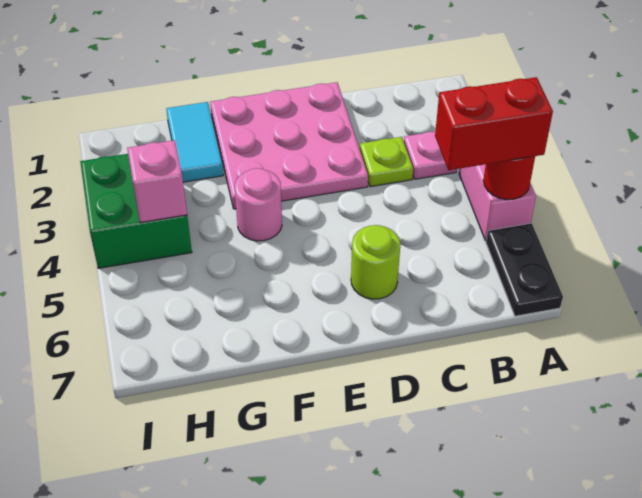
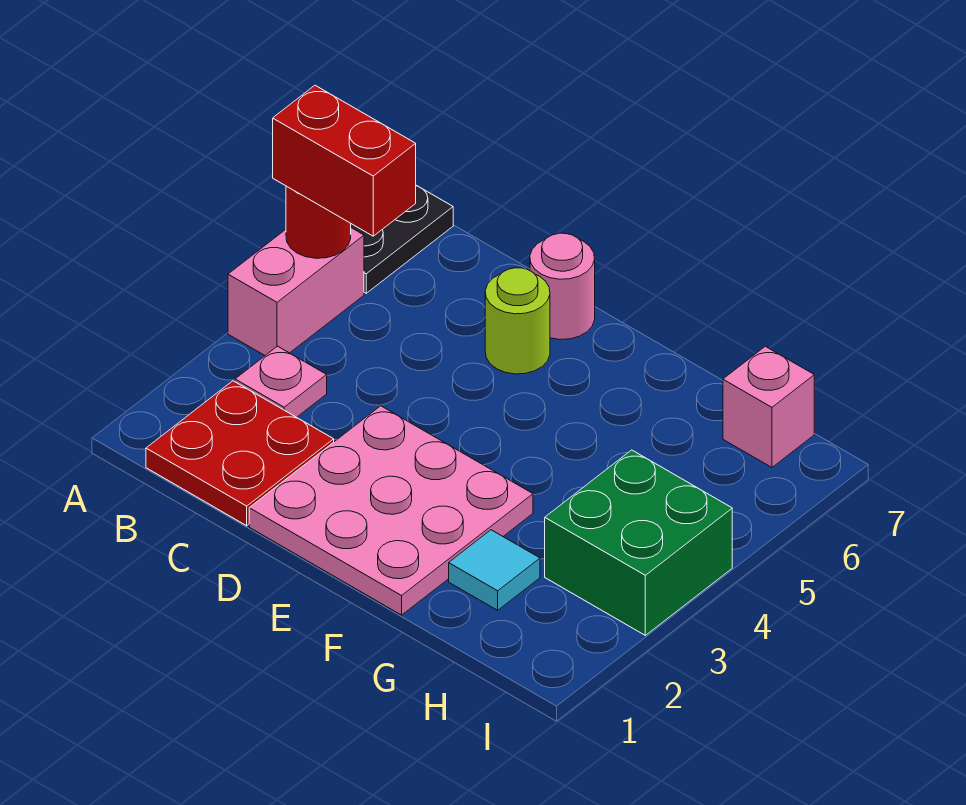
none -> red 2x2 plate [146,381,334,526]
lime 1x1 plate [360,137,413,187] -> none
pink 1x1 round brick [235,168,282,241] -> pink 1x1 round brick moved to [530,233,595,340]
cyan 1x2 tile [166,102,223,182] -> cyan 1x1 tile [449,530,540,610]
pink 1x1 brick [127,140,187,223] -> pink 1x1 brick moved to [723,346,814,467]

